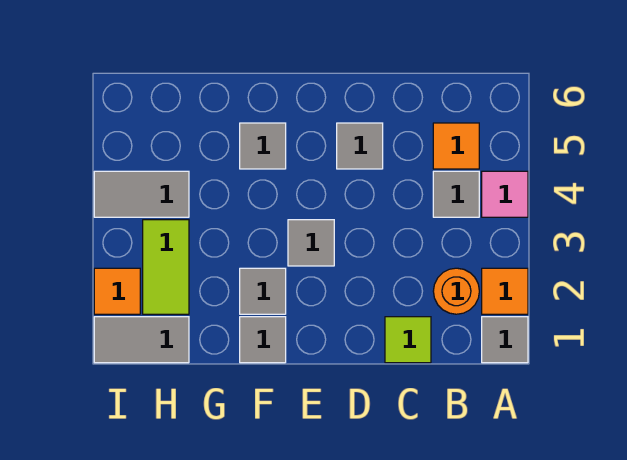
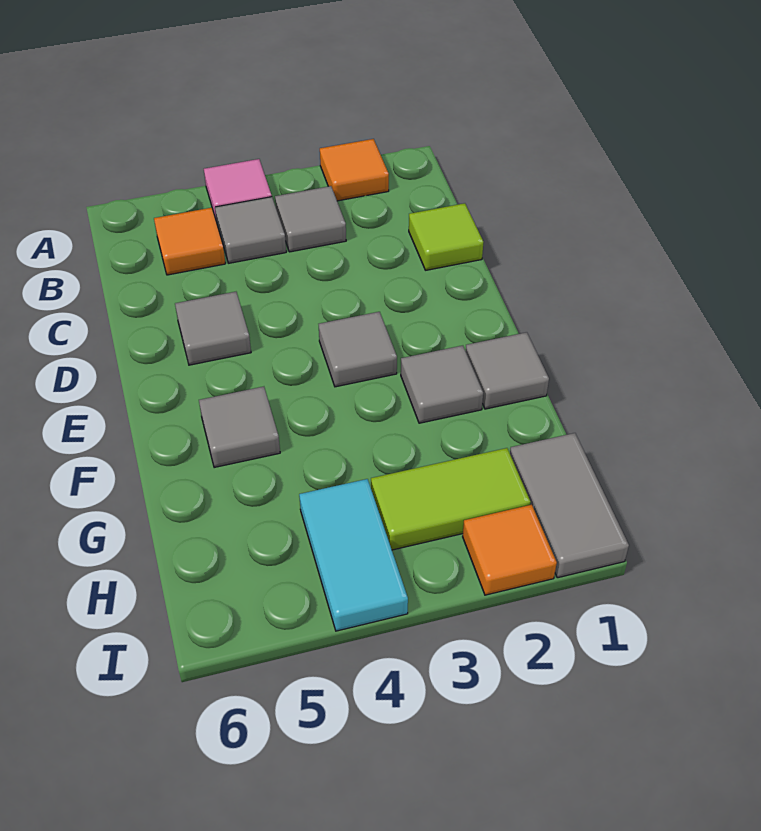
grey 1x1 tile [482,317,528,363] -> grey 1x1 tile moved to [275,186,346,252]
orange 1x1 round brick [433,268,479,314] -> none
grey 1x2 tile [94,171,189,217] -> cyan 1x2 tile [299,479,408,631]

